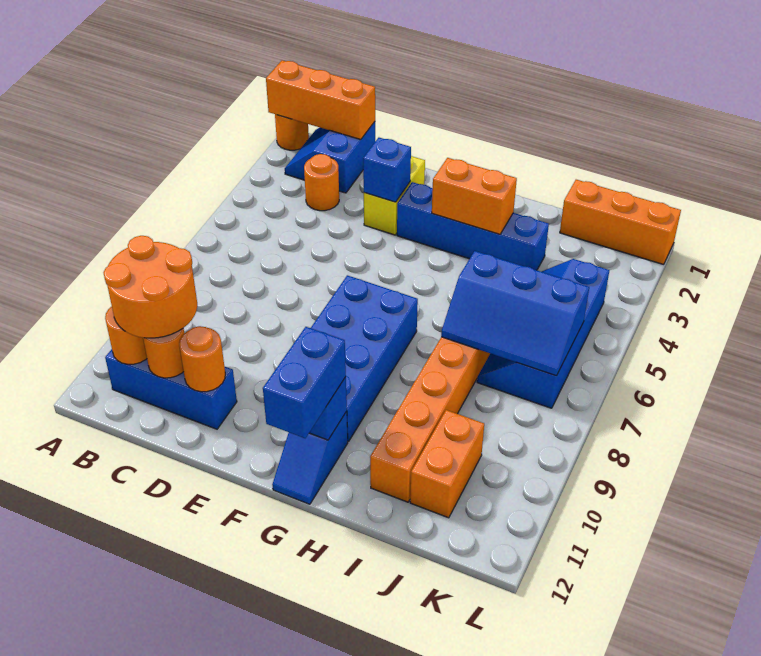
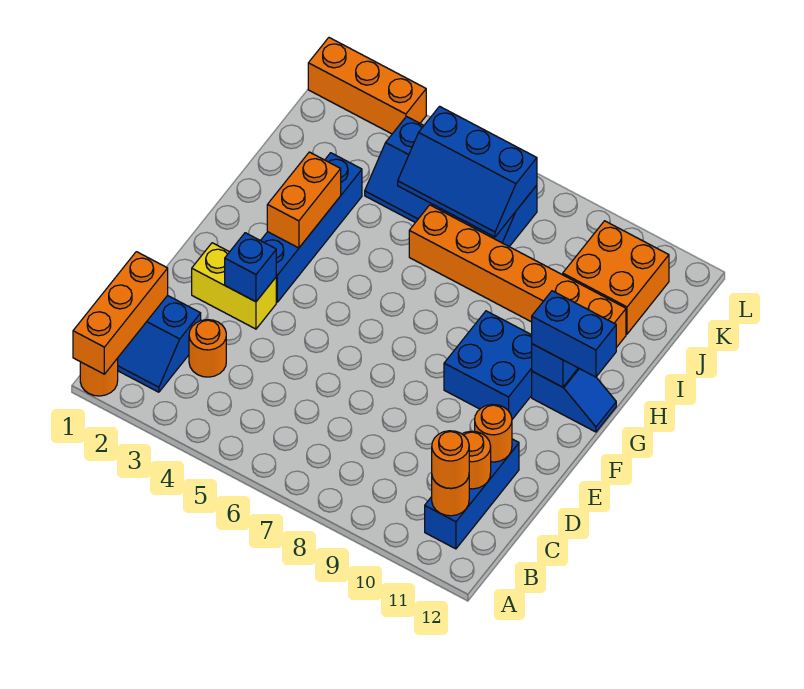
orange 2x2 round brick [104,236,197,338] -> orange 1x1 round brick [432,431,469,488]
blue 2x4 brick [311,275,418,442] -> blue 2x2 brick [444,311,532,419]
blue 2x3 slope [441,251,589,376] -> blue 2x3 slope turned to [398,106,537,237]
orange 1x3 brick [560,180,681,264] -> orange 1x3 brick turned to [308,38,426,134]
orange 1x2 brick [410,410,484,518] -> orange 2x2 brick [563,221,669,334]

